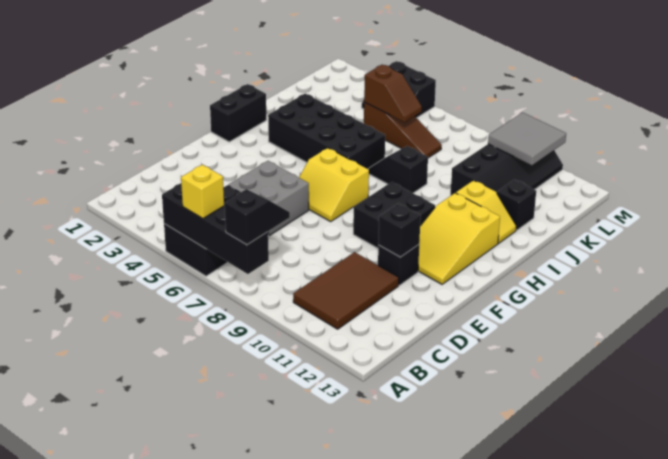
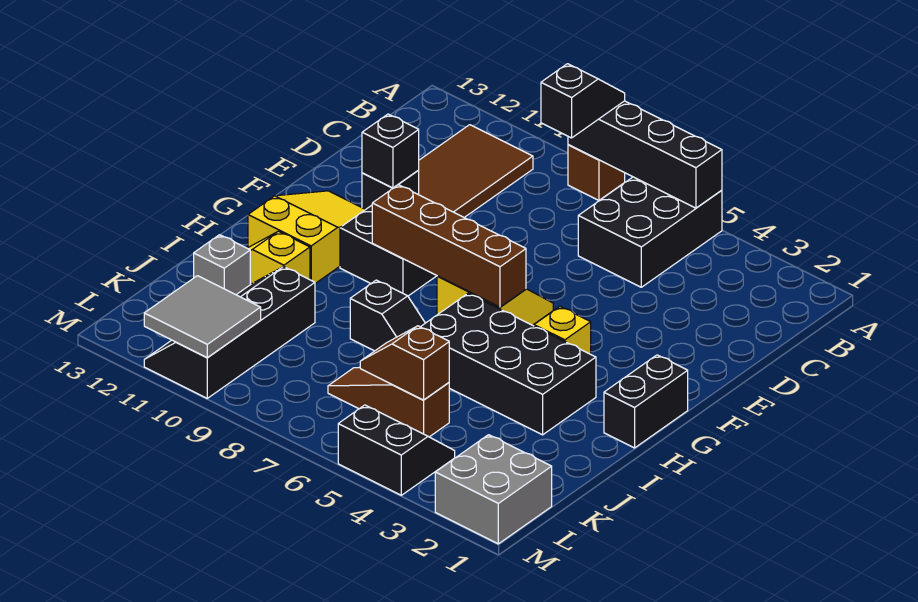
yellow 1x1 brick [181,165,224,219] -> yellow 1x1 brick moved to [534,307,591,354]
none -> brown 1x1 brick [568,145,625,200]
black 1x2 slope [225,189,290,245] -> black 1x2 slope turned to [541,64,625,138]
grey 2x2 brick [228,161,309,235] -> grey 2x2 brick moved to [435,435,552,544]
none -> brown 1x4 brick [372,185,526,307]
black 1x1 brick [497,180,536,230] -> grey 1x1 brick [194,235,250,295]

